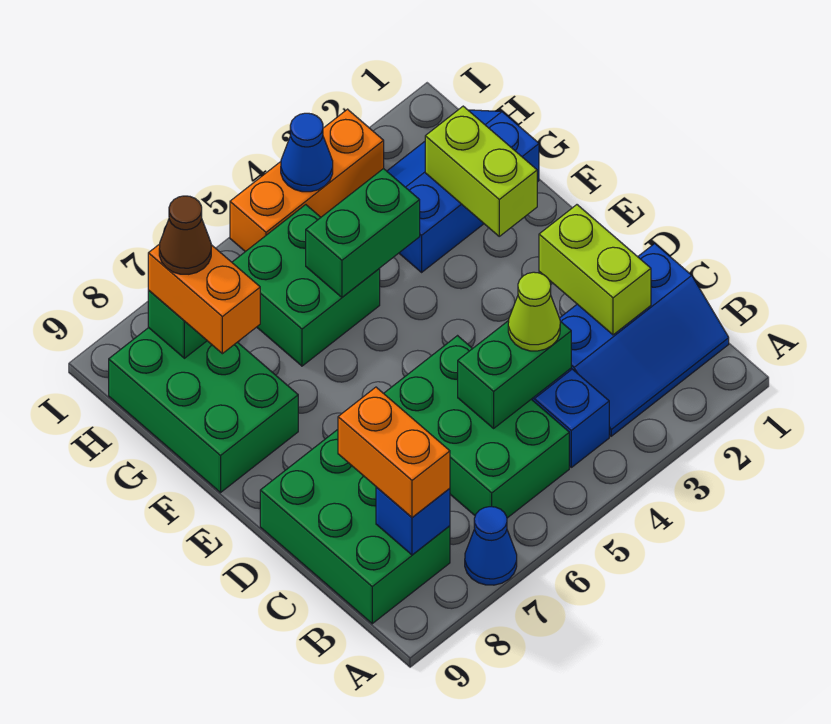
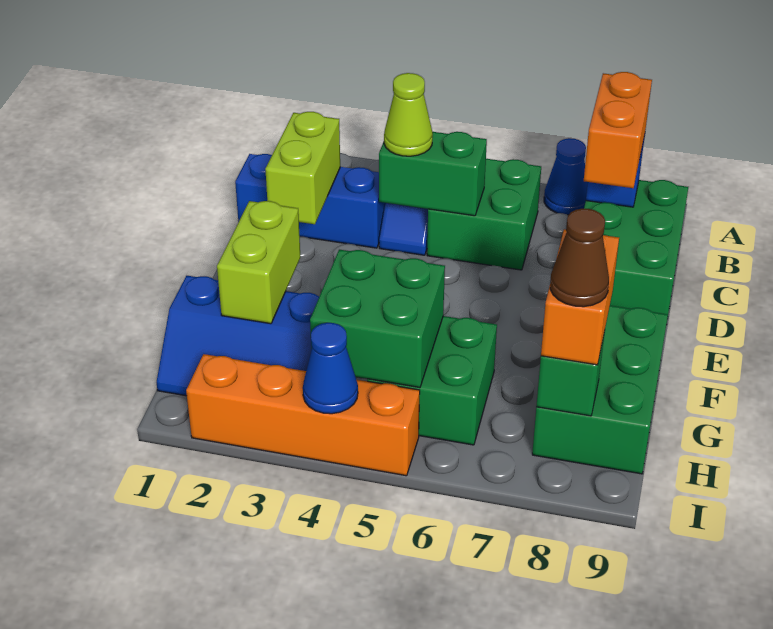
green 2x3 brick [384,336,569,518] -> green 2x2 brick [427,159,541,270]
green 1x2 brick [306,168,420,297] -> green 2x2 brick [310,250,445,388]
orange 1x3 brick [230,109,384,252] -> orange 1x4 brick [186,354,420,476]

